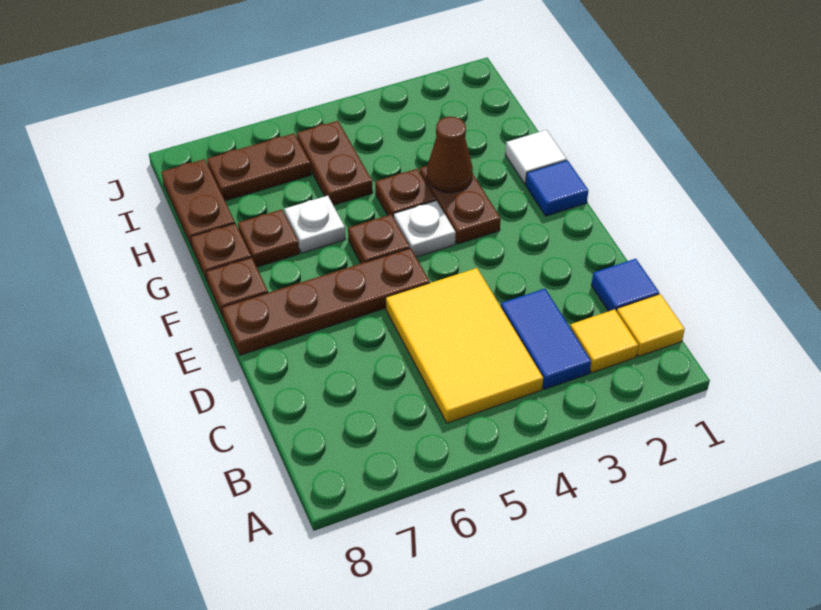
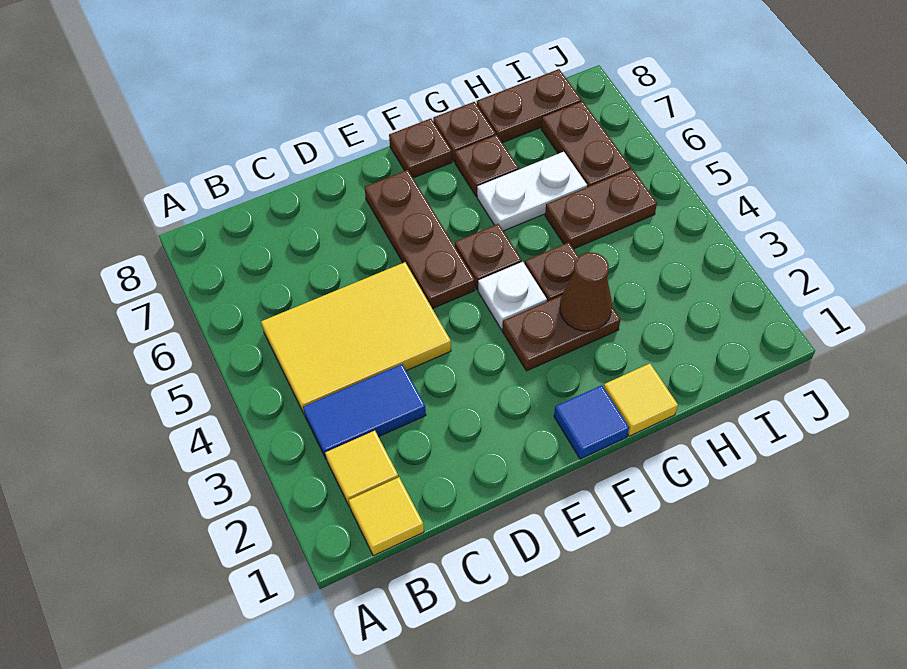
blue 1x1 tile [591,259,659,312] -> none
brown 1x4 plate [222,248,430,355] -> brown 1x3 plate [364,170,475,309]
white 1x1 tile [505,130,567,184] -> yellow 1x1 tile [604,364,678,436]
white 1x1 plate [284,196,345,253] -> white 1x2 plate [477,152,587,231]

